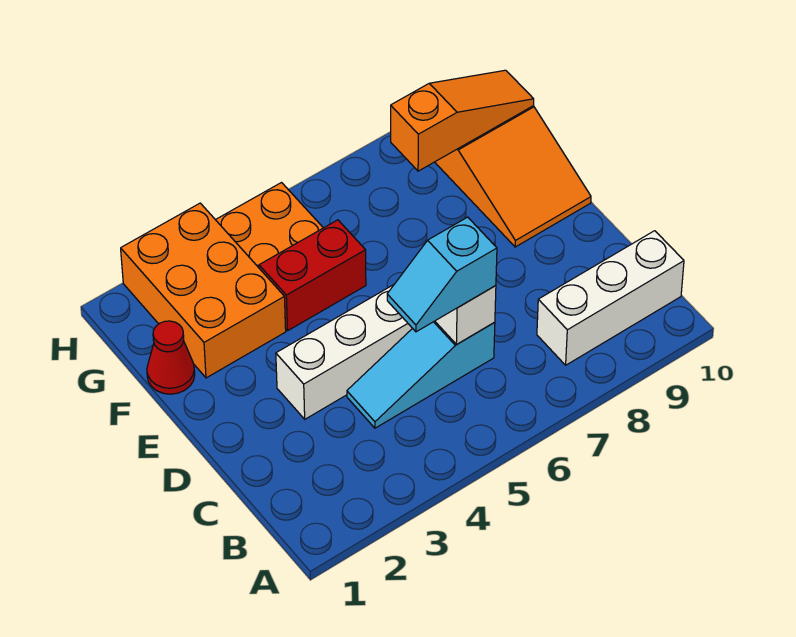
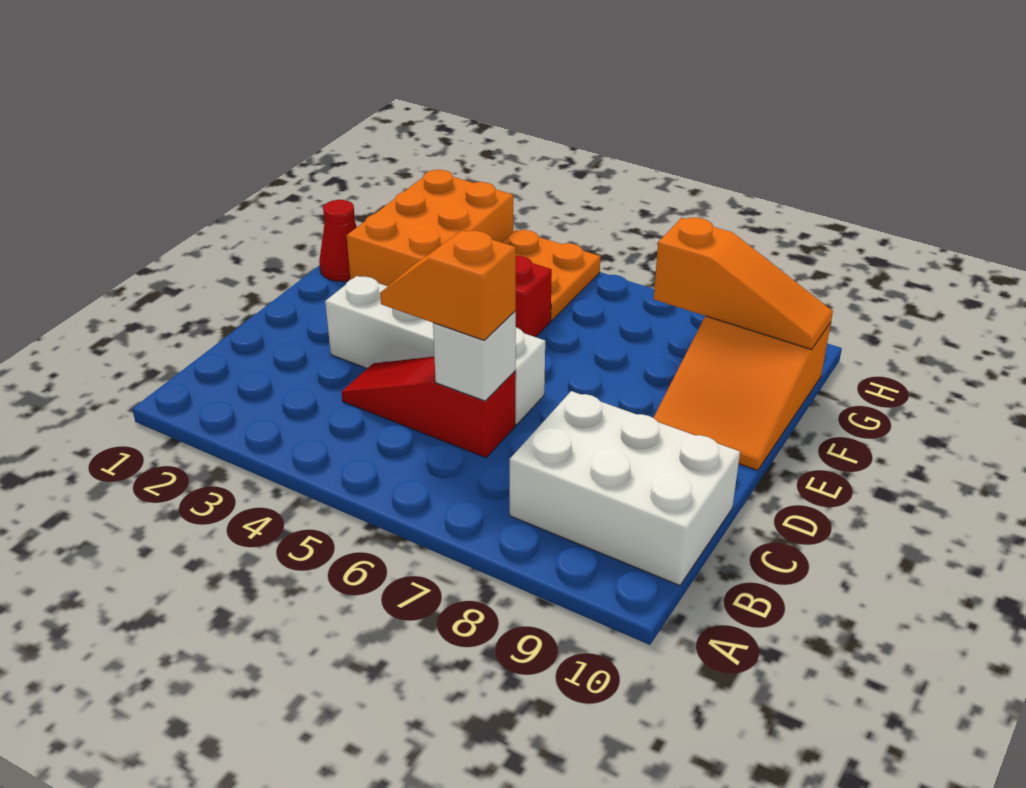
white 1x3 brick [537,231,684,365] -> white 2x3 brick [510,391,740,585]
cyan 1x3 slope [347,321,495,428] -> red 1x3 slope [342,357,516,458]
cyan 1x2 slope [387,217,497,332] -> orange 1x2 slope [380,230,516,340]

